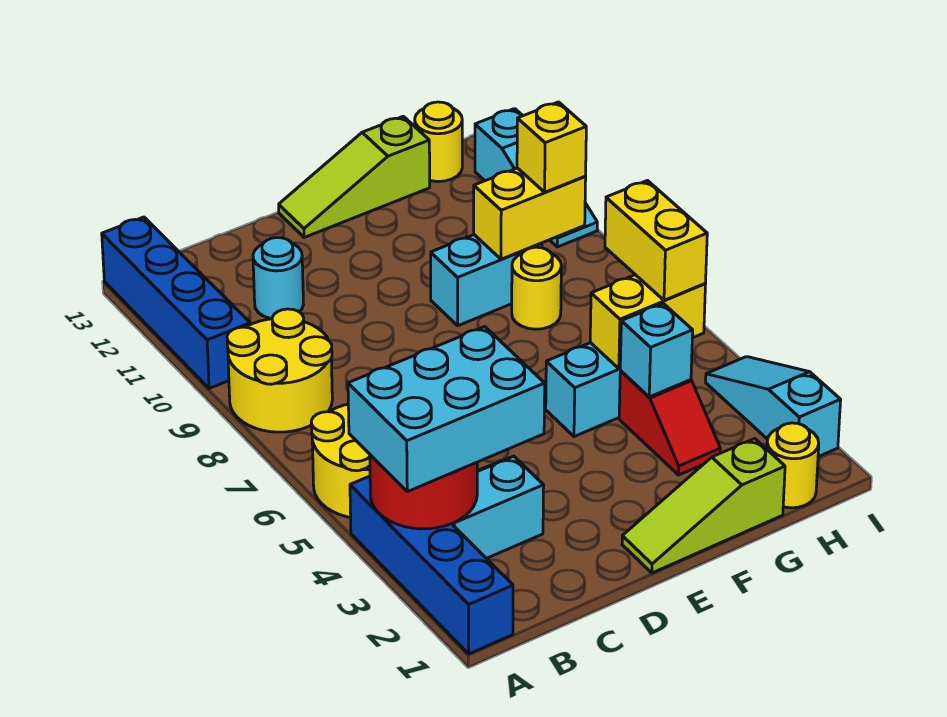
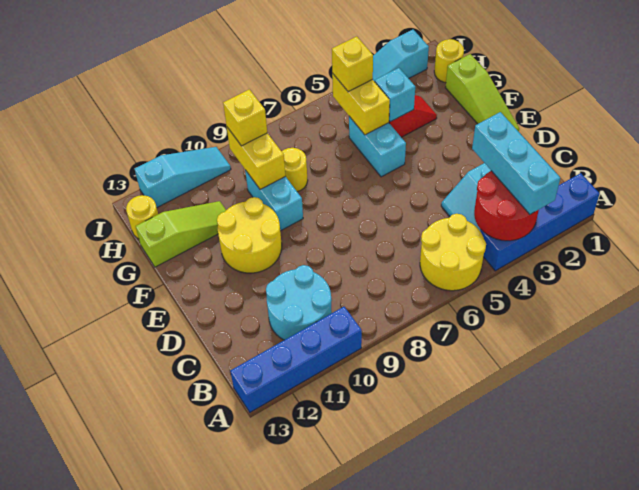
cyan 2x3 brick [348,327,545,492] -> cyan 1x3 brick [472,112,560,214]
yellow 2x2 round brick [227,309,332,432] -> yellow 2x2 round brick moved to [217,197,282,273]
cyan 1x1 round brick [253,238,303,319] -> cyan 2x2 round brick [266,265,332,340]
lime 1x3 slope [279,116,430,237] -> lime 1x3 slope turned to [136,201,226,267]
yellow 1x2 brick [605,181,707,300] -> yellow 1x1 brick [332,36,373,92]

